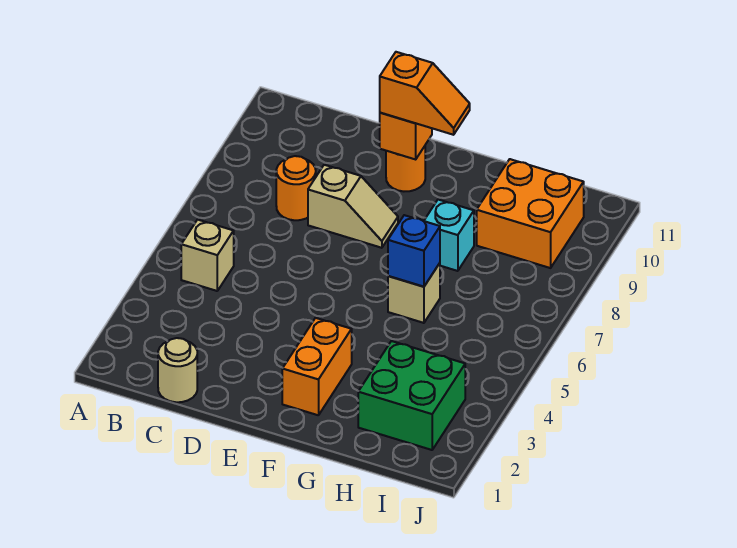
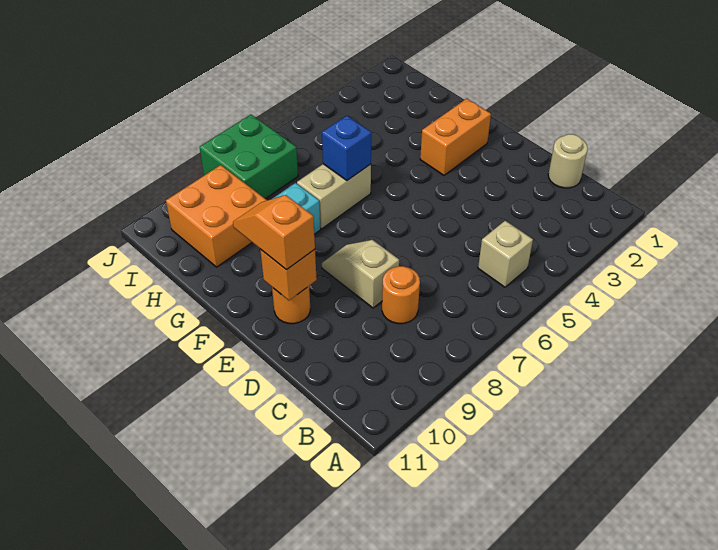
tan 1x1 brick [388,263,440,323] -> tan 1x2 brick [297,164,371,229]
green 2x2 brick [358,341,465,450] -> green 2x2 brick moved to [200,115,298,199]

